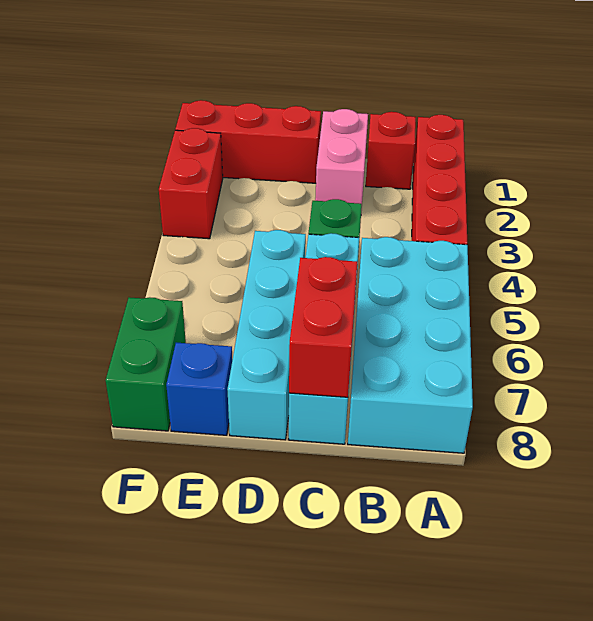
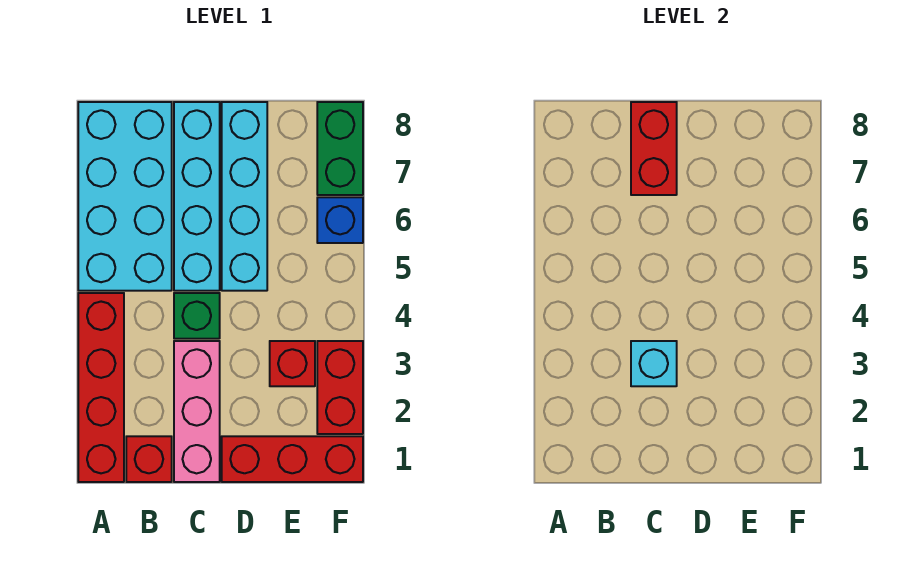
pink 1x2 brick [315,109,368,210] -> pink 1x3 brick [174,341,220,482]
none -> cyan 1x1 brick [631,341,677,386]
none -> red 1x1 brick [270,341,315,386]
blue 1x1 brick [166,343,233,435] -> blue 1x1 brick moved to [317,197,363,243]

